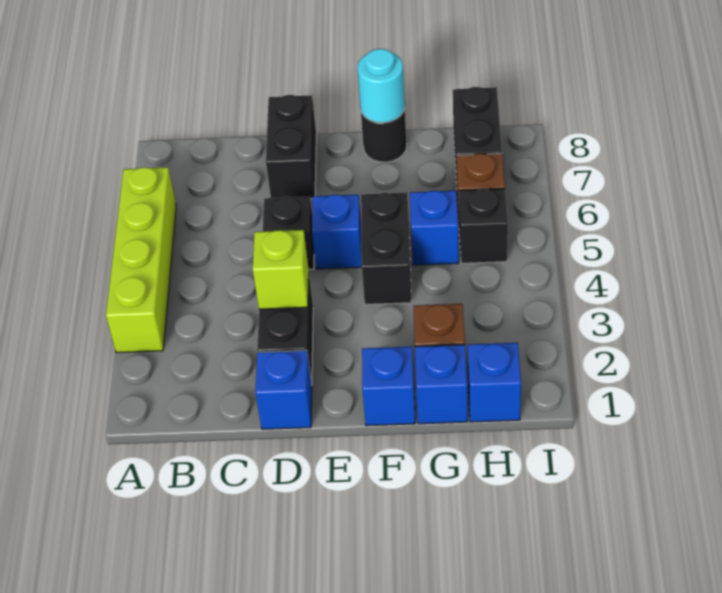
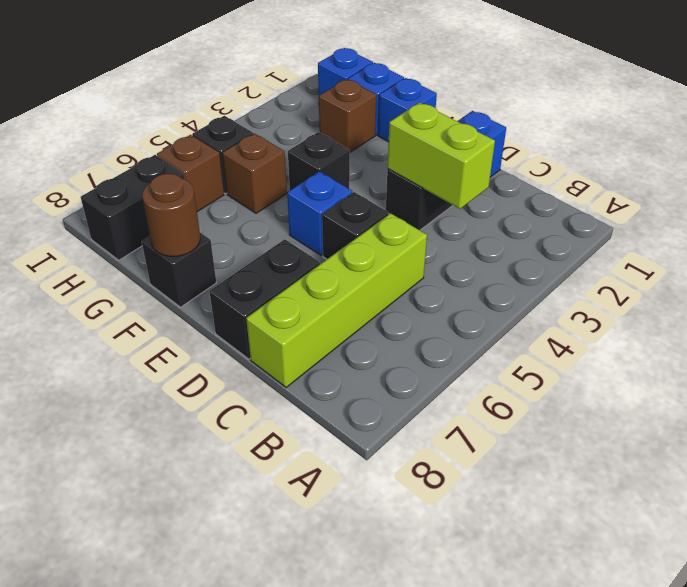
lime 1x4 brick [106,167,176,353] -> lime 1x4 brick moved to [246,213,427,387]
lime 1x1 brick [253,230,309,309] -> lime 1x2 brick [387,103,495,209]
black 1x2 brick [361,193,411,305] -> black 1x1 brick [288,132,350,190]
black 1x1 round brick [361,108,407,162] -> black 1x1 brick [142,233,216,307]
cyan 1x1 round brick [357,49,405,123] -> brown 1x1 round brick [142,174,200,257]
blue 1x1 brick [410,191,459,265] -> brown 1x1 brick [223,134,287,213]

